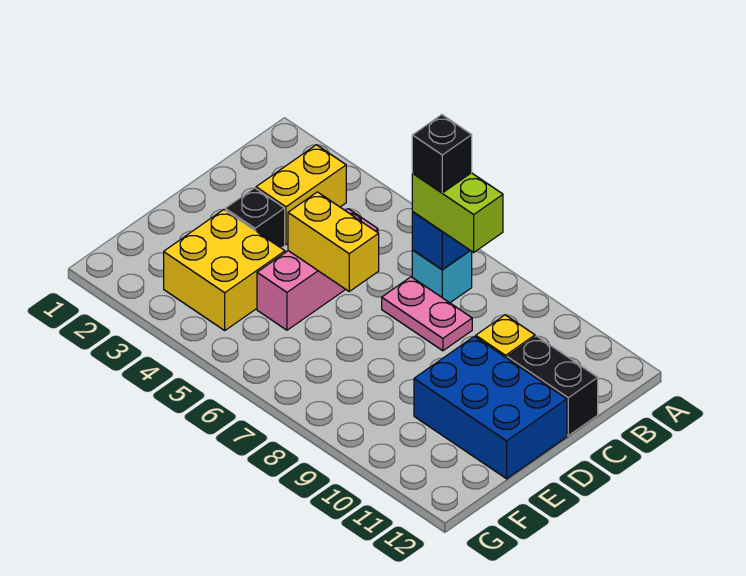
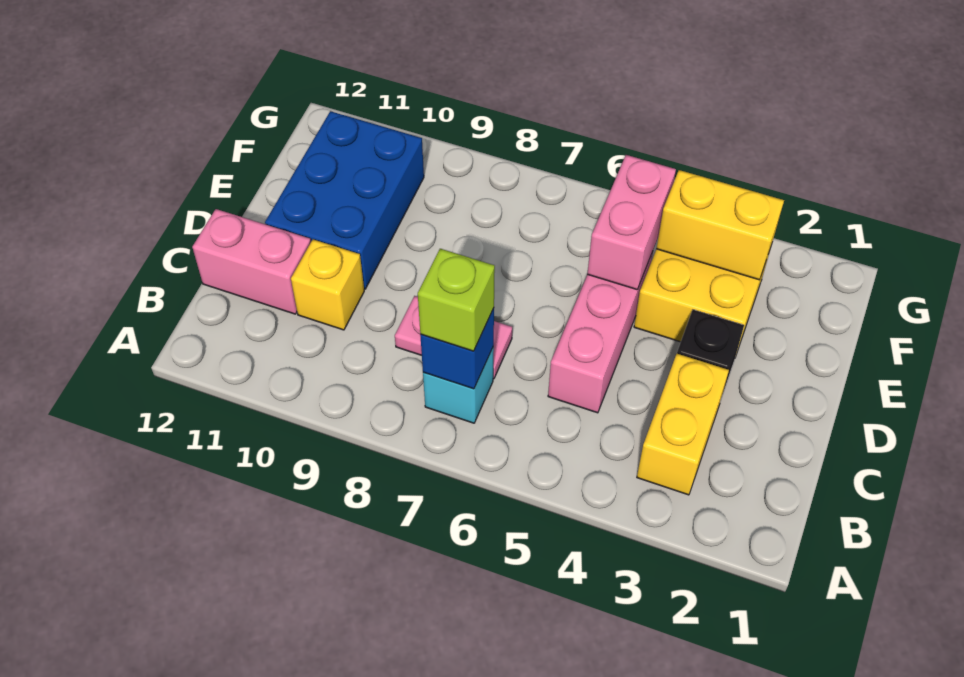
lime 1x2 brick [412,173,503,252] -> lime 1x1 brick [418,249,495,351]
black 1x1 brick [412,115,472,193] -> none
black 1x2 brick [507,336,598,436] -> pink 1x2 brick [192,209,311,314]
yellow 1x2 brick [288,192,379,291] -> yellow 1x2 brick moved to [656,170,784,280]
blue 2x3 brick [414,336,567,479] -> blue 2x3 brick turned to [265,111,424,289]
none -> pink 1x2 brick [588,155,676,290]

